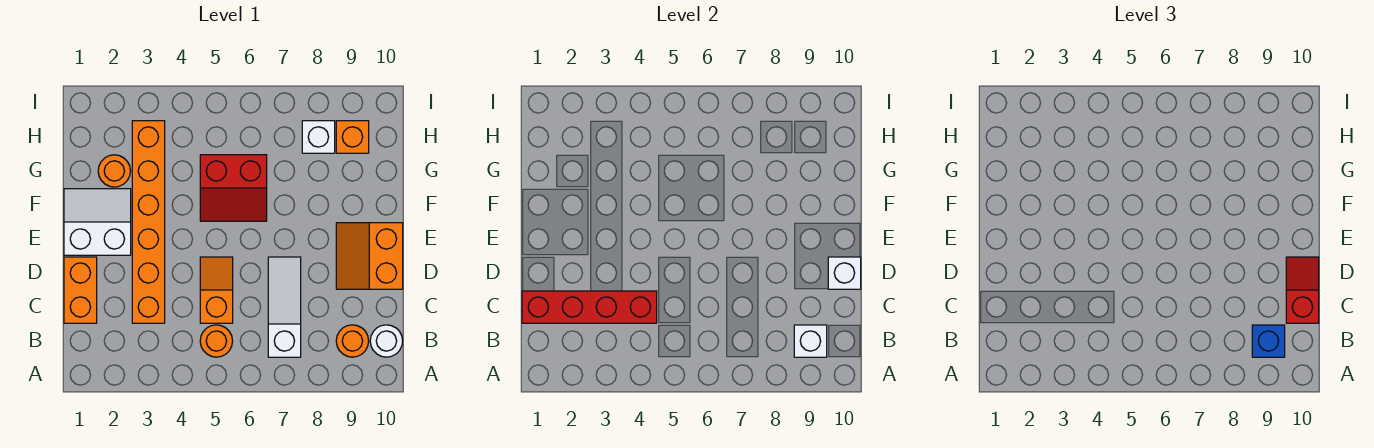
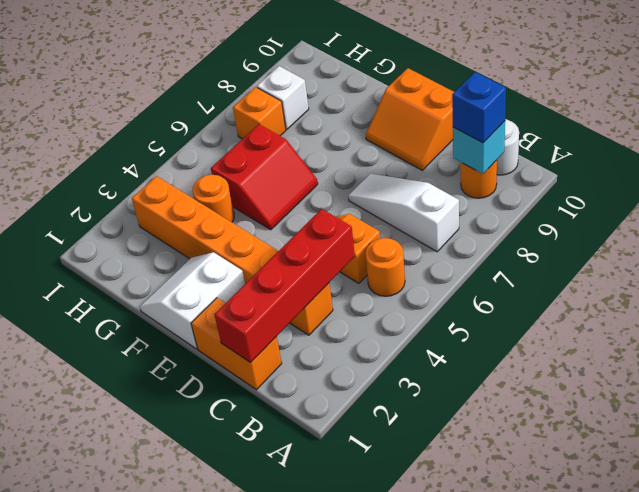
white 1x1 brick [794,325,827,357] -> cyan 1x1 brick [453,121,505,174]
red 1x2 slope [1286,257,1319,323] -> none
white 1x1 brick [828,257,861,289] -> none
orange 1x1 round brick [98,155,130,187] -> orange 1x1 round brick moved to [193,175,234,222]
orange 1x1 brick [336,121,369,153] -> orange 1x1 brick moved to [233,87,286,139]

